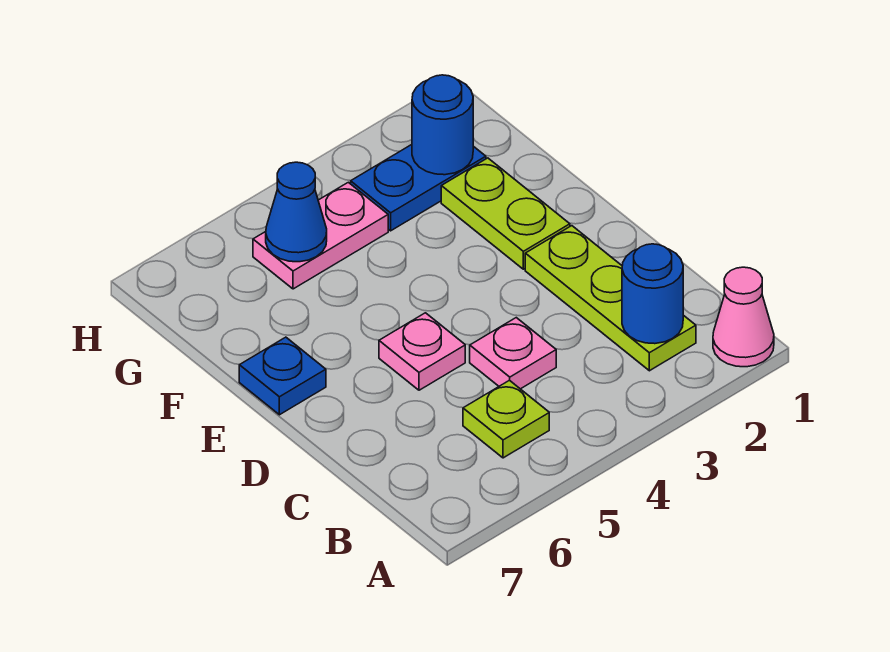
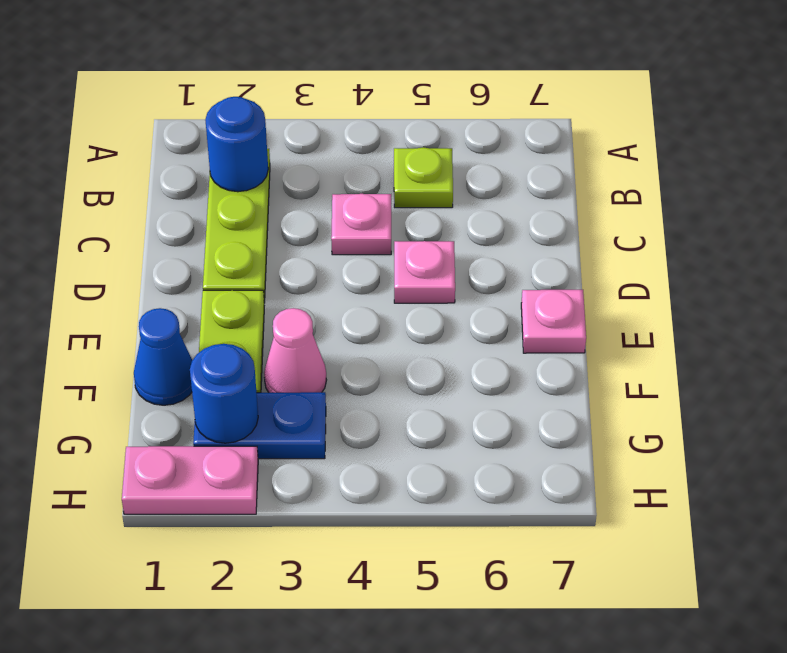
pink 1x1 cone [713,267,774,367] -> pink 1x1 cone moved to [264,308,326,393]
blue 1x1 plate [239,337,326,415] -> pink 1x1 plate [521,290,586,353]
pink 1x2 plate [253,182,388,289] -> pink 1x2 plate moved to [122,446,258,514]
blue 1x1 cone [266,162,327,262] -> blue 1x1 cone moved to [134,308,192,405]

